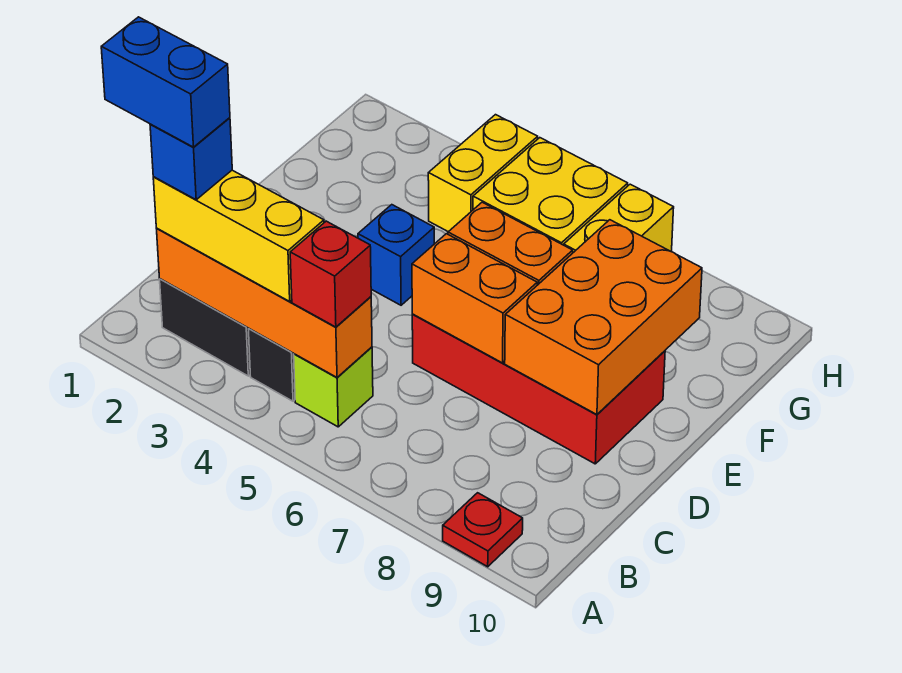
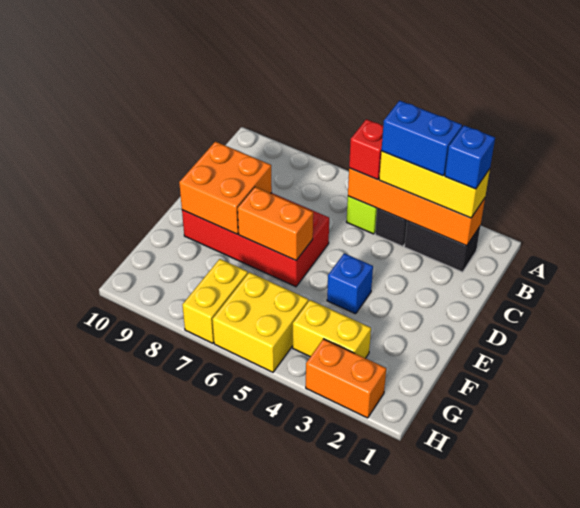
red 1x1 plate [443,493,523,567] -> none
blue 1x2 brick [101,17,230,147] -> blue 1x2 brick moved to [382,100,462,176]
orange 1x2 brick [412,234,537,363] -> orange 1x2 brick moved to [306,339,386,418]
orange 2x3 brick [505,220,702,415] -> orange 2x2 brick [179,142,272,234]
yellow 1x2 brick [428,115,538,232] -> yellow 1x2 brick turned to [293,300,371,358]

